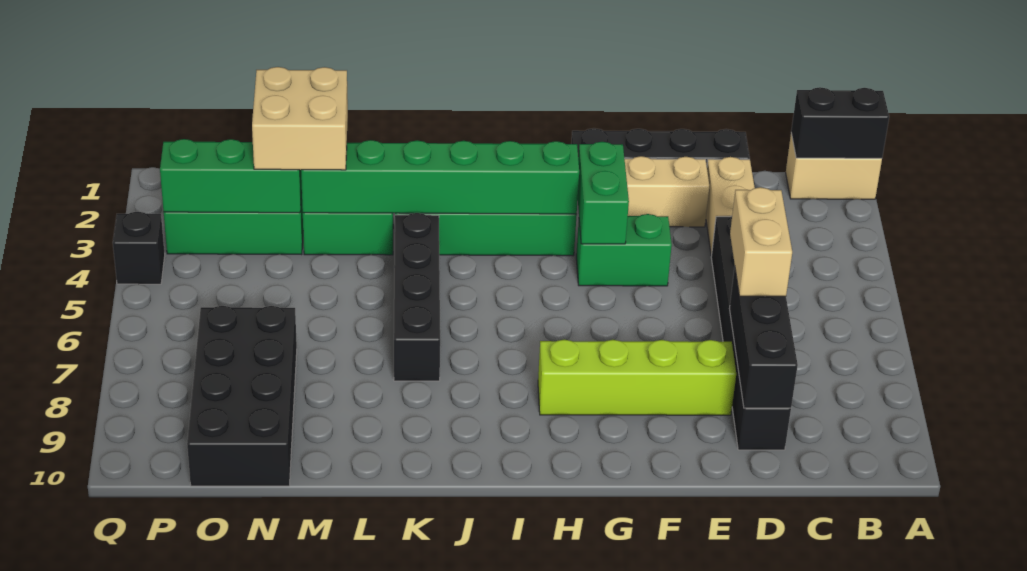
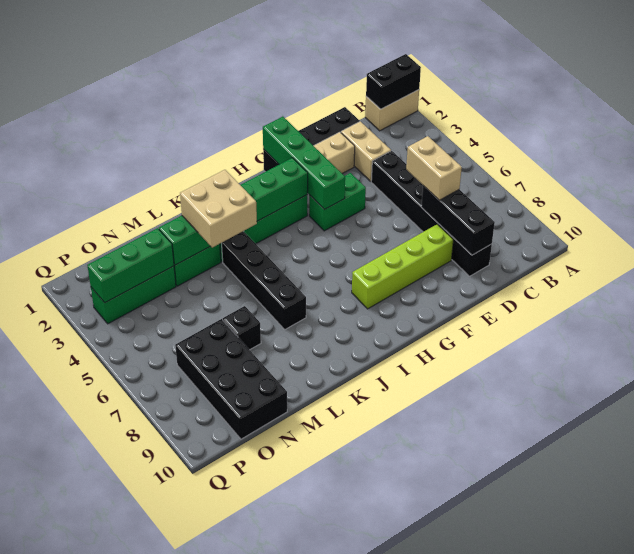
green 1x2 brick [578,142,629,244] -> green 1x4 brick [263,117,345,210]
tan 2x2 brick [252,67,348,170] -> tan 2x2 brick moved to [180,170,257,248]
black 1x1 brick [113,212,165,284] -> black 1x1 brick moved to [223,306,261,350]

